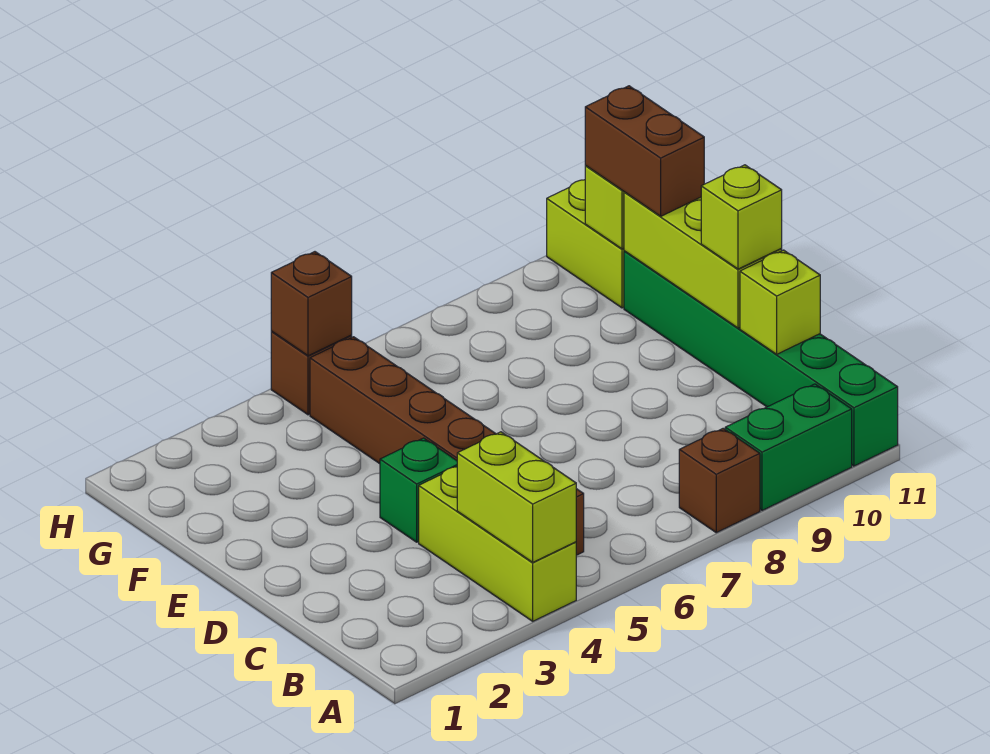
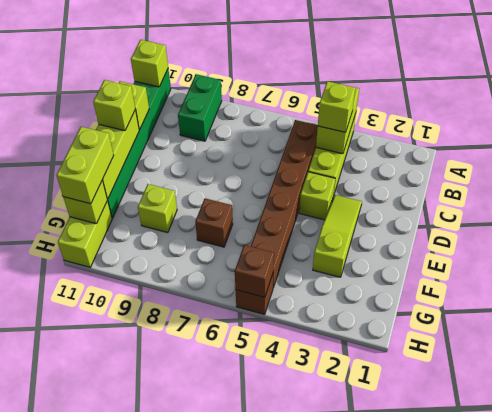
brown 1x1 brick [679,428,760,533] -> brown 1x1 brick moved to [195,198,233,247]
green 1x2 brick [725,384,852,510] -> green 1x2 brick turned to [178,74,222,141]
none -> lime 1x1 brick [131,40,168,87]
none -> lime 1x1 brick [318,81,355,132]
none -> lime 1x3 slope [313,195,362,277]
green 1x1 brick [380,438,457,542] -> lime 1x1 brick [299,172,335,220]
none -> lime 1x1 brick [138,184,177,233]
brown 1x2 brick [585,86,704,216] -> lime 1x2 brick [56,127,114,204]

